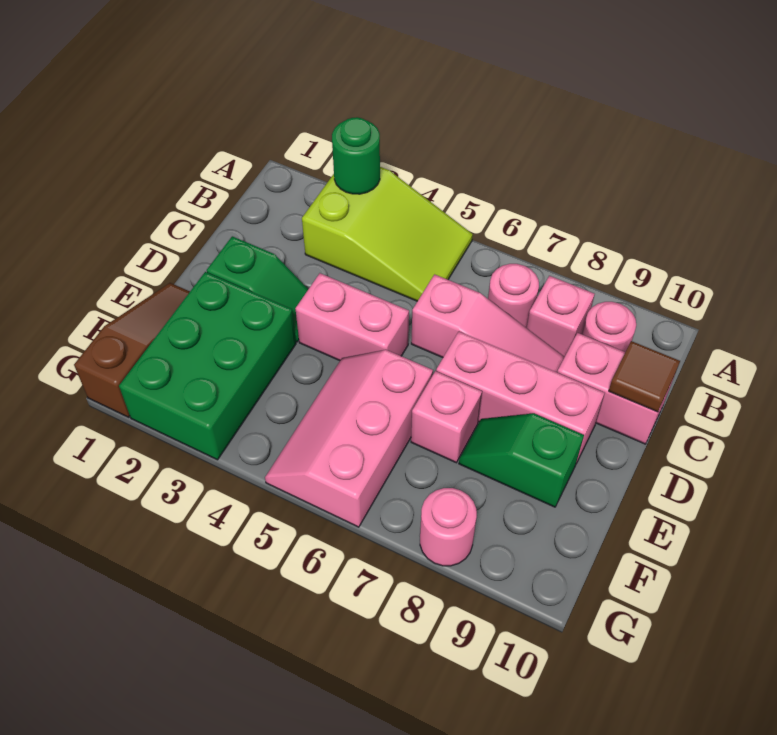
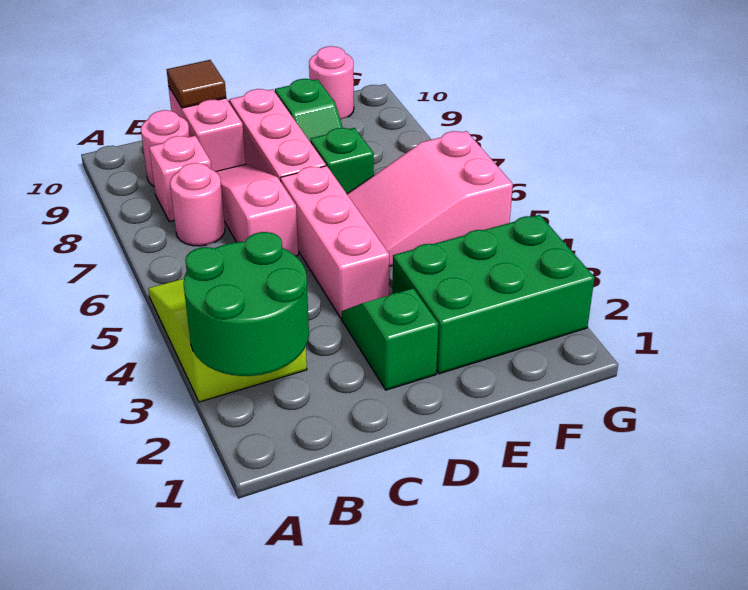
green 1x1 round brick [332,117,380,194] -> green 2x2 round brick [183,232,309,376]
pink 1x2 brick [295,273,409,361] -> pink 1x3 brick [281,166,389,318]
brown 1x3 slope [74,283,190,417] -> none
pink 2x3 slope [265,350,433,527] -> pink 2x3 slope turned to [347,131,513,267]
pink 1x1 brick [411,371,482,463] -> green 1x1 brick [310,128,374,194]
pink 1x1 round brick [420,488,477,566] -> pink 1x1 round brick moved to [309,46,354,119]

